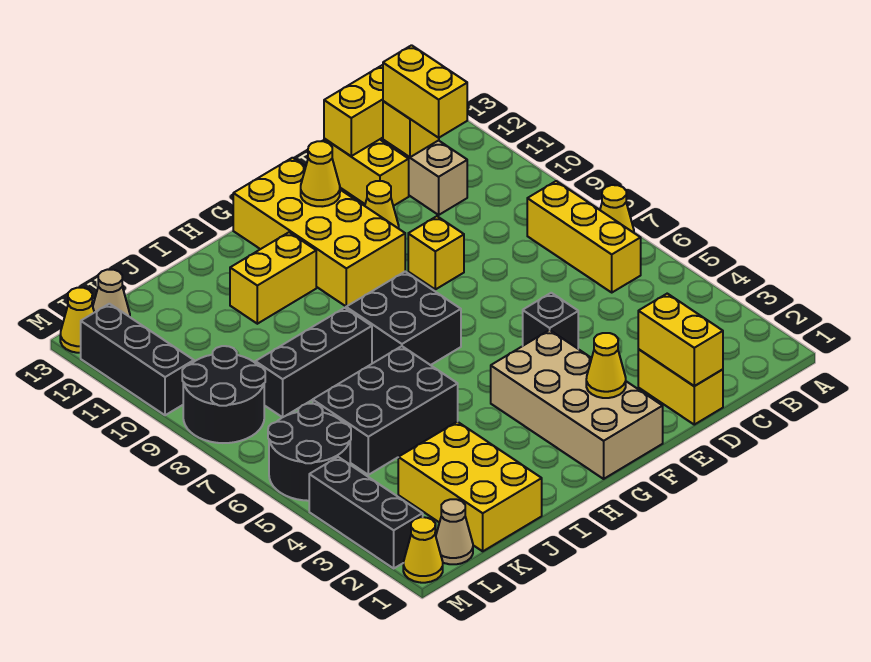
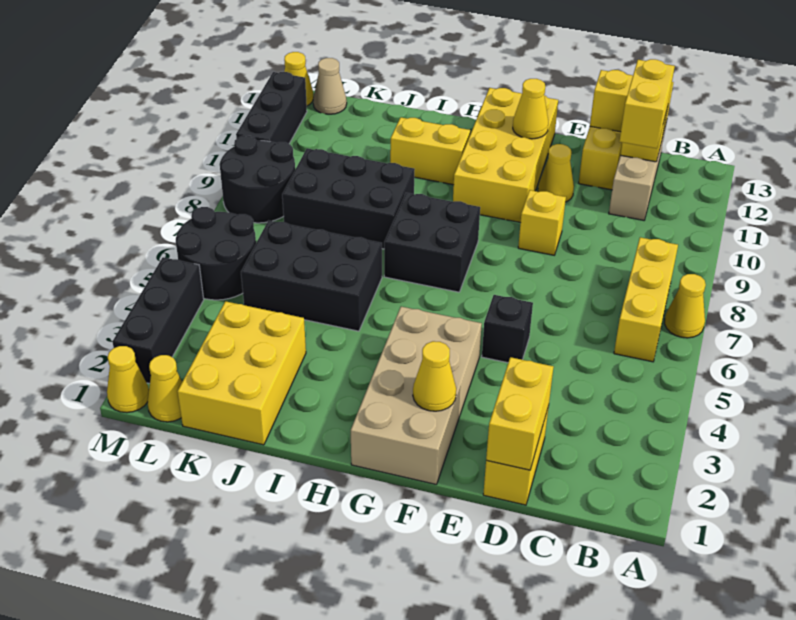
black 1x3 brick [255,308,372,417] -> black 2x3 brick [282,149,415,249]
tan 1x1 cone [436,499,473,564] -> yellow 1x1 cone [147,355,182,422]

